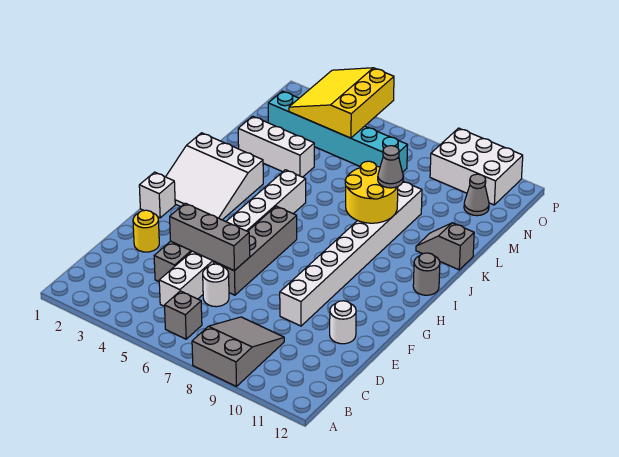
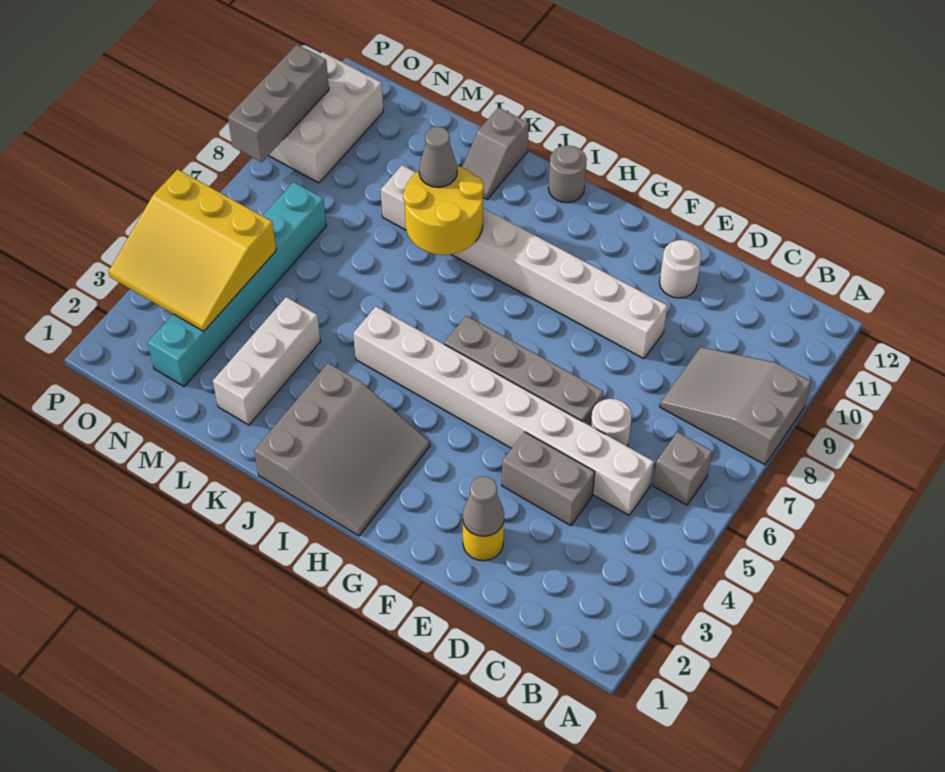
grey 1x3 brick [170,203,250,271] -> grey 1x3 brick moved to [228,45,329,162]
white 1x1 brick [139,172,175,218] -> none
white 3x3 slope [166,133,263,220] -> grey 3x3 slope [254,363,430,536]
grey 1x1 cone [464,174,489,216] -> grey 1x1 cone moved to [463,476,504,536]

